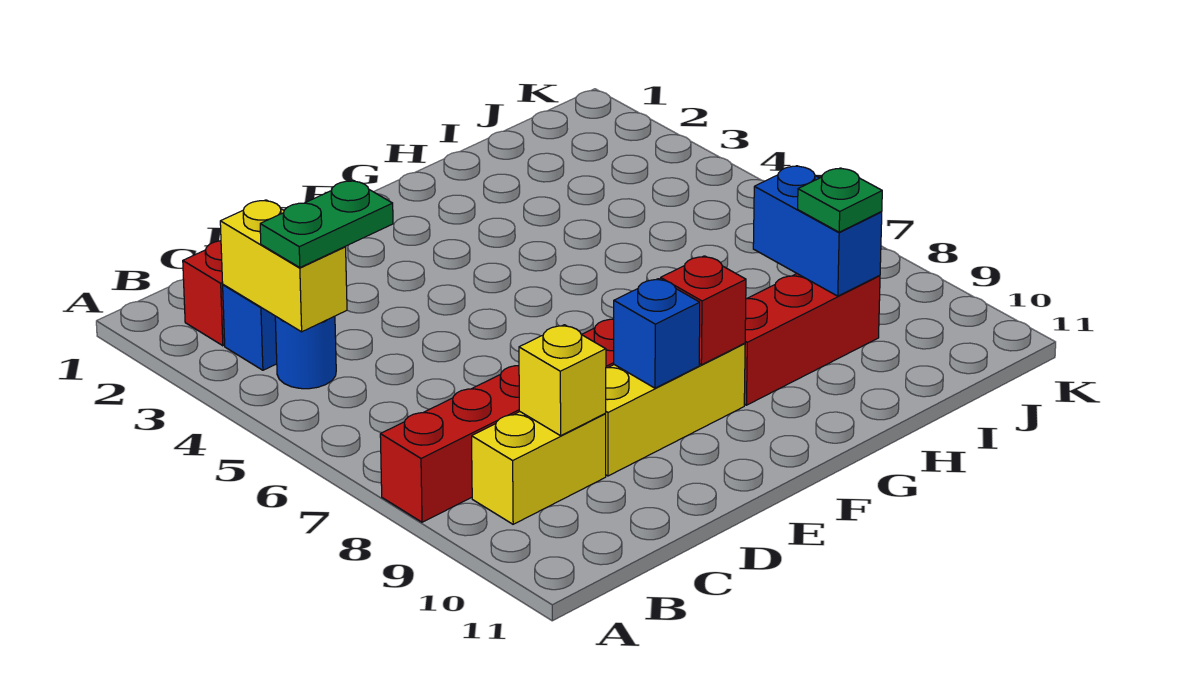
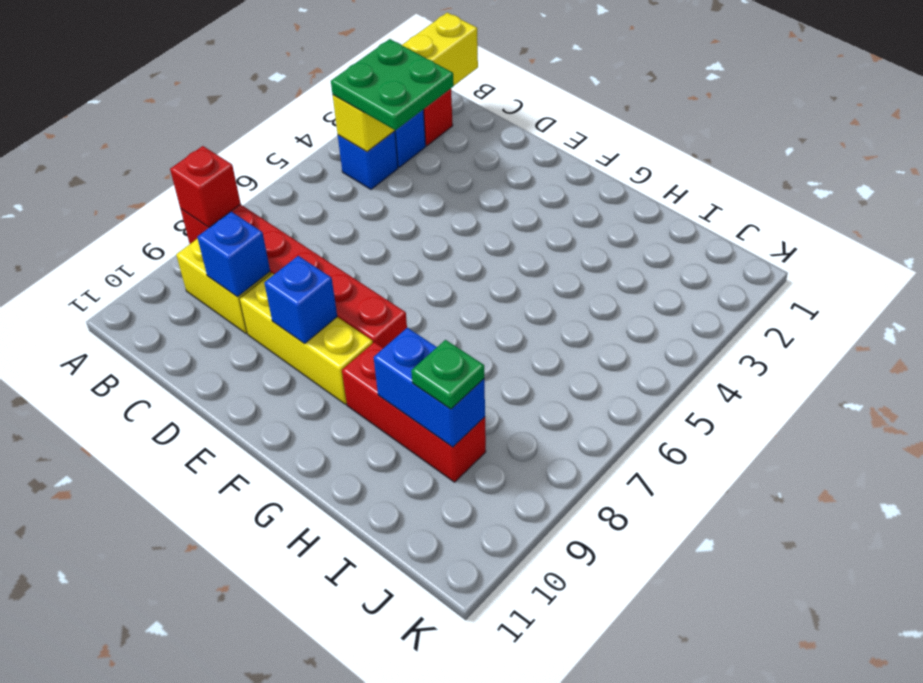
yellow 1x2 brick [220,200,347,332] -> yellow 1x4 brick [333,13,478,152]
blue 1x1 round brick [275,316,336,389] -> blue 1x1 brick [338,131,398,189]
green 1x2 plate [260,180,393,268] -> green 2x2 plate [331,39,454,130]
yellow 1x1 brick [519,325,606,436] -> blue 1x1 brick [197,212,270,297]
red 1x1 brick [660,256,746,365] -> red 1x1 brick moved to [170,146,241,227]
blue 1x2 brick [753,166,882,296] -> blue 1x2 brick turned to [374,328,485,447]

